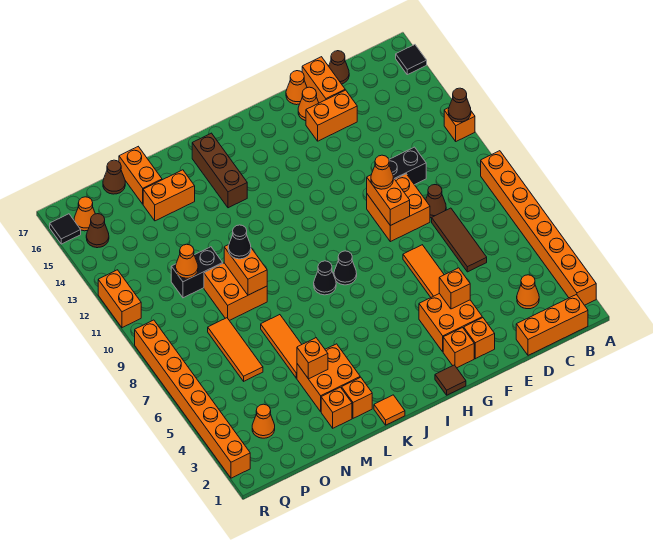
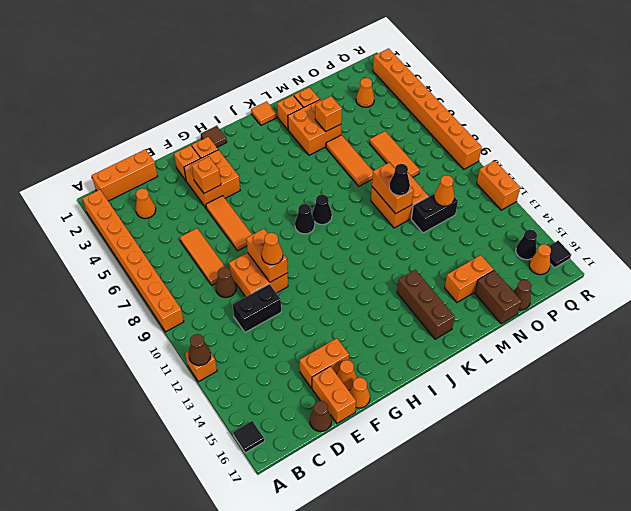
brown 1x3 tile [432,208,487,272] -> orange 1x3 tile [180,228,225,285]
orange 1x2 brick [119,147,162,204] -> brown 1x2 brick [475,270,521,324]
brown 1x1 cone [86,214,109,248] -> black 1x1 cone [516,229,537,260]

